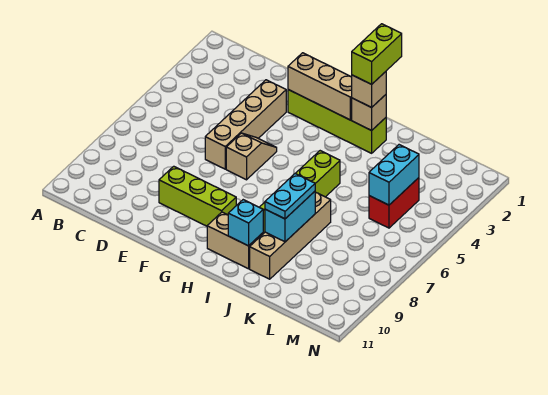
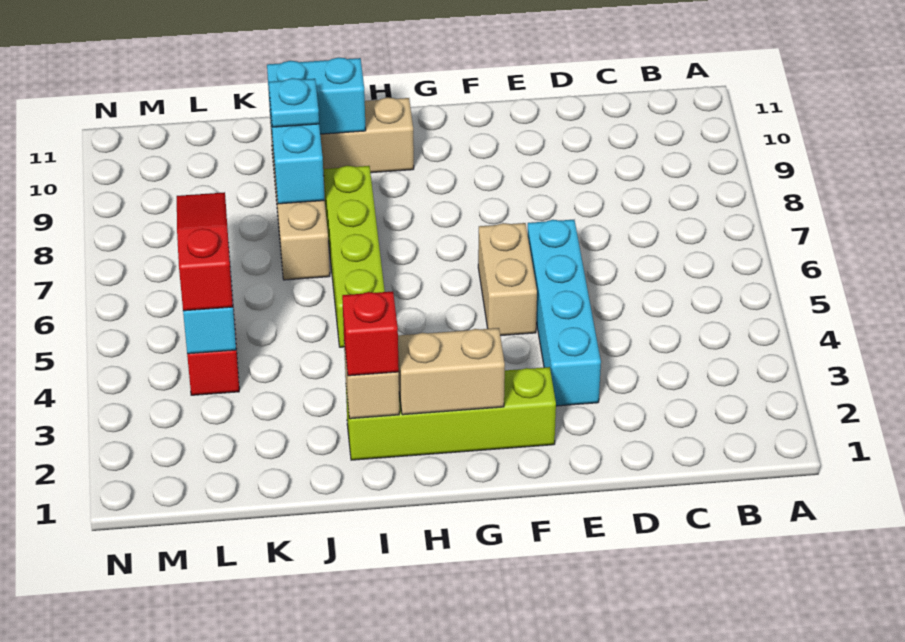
tan 1x4 brick [205,80,286,169] -> cyan 1x4 brick [528,220,601,406]
lime 1x3 brick [159,166,236,226] -> none
tan 1x3 brick [288,53,352,120] -> tan 1x2 brick [398,328,505,415]
tan 1x2 slope [226,133,277,180] -> tan 1x2 brick [478,223,537,336]
lime 1x2 brick [352,24,402,84] -> none
tan 1x1 brick [352,72,386,107] -> red 1x1 brick [342,291,399,376]
cyan 1x1 brick [228,200,263,246] -> cyan 1x2 brick [267,57,366,134]
cyan 1x2 plate [265,173,315,219] -> cyan 1x1 plate [269,78,319,127]
none -> red 1x3 slope [177,192,233,311]

